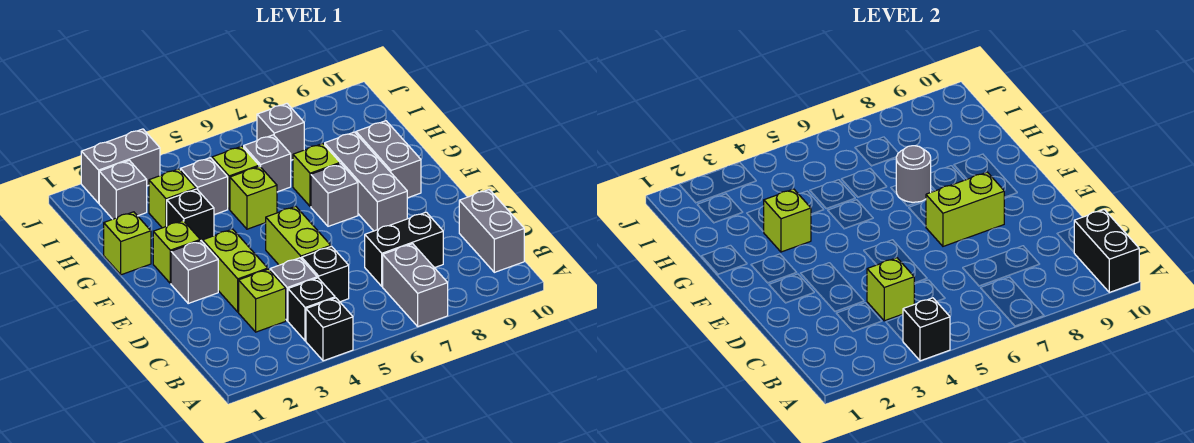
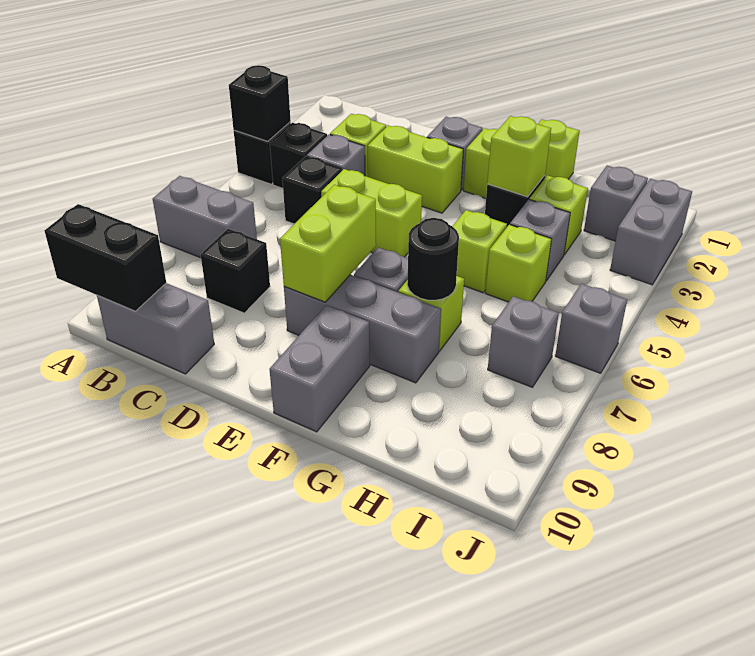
lime 1x1 brick [867,258,914,321] -> none
black 1x2 brick [365,212,443,286] -> black 1x1 brick [201,229,270,313]
grey 1x2 brick [356,121,421,198] -> grey 1x2 brick turned to [270,305,370,432]
grey 1x1 round brick [896,146,931,202] -> black 1x1 round brick [407,218,459,300]
grey 1x1 brick [244,135,291,192] -> grey 1x1 brick moved to [555,284,627,373]

